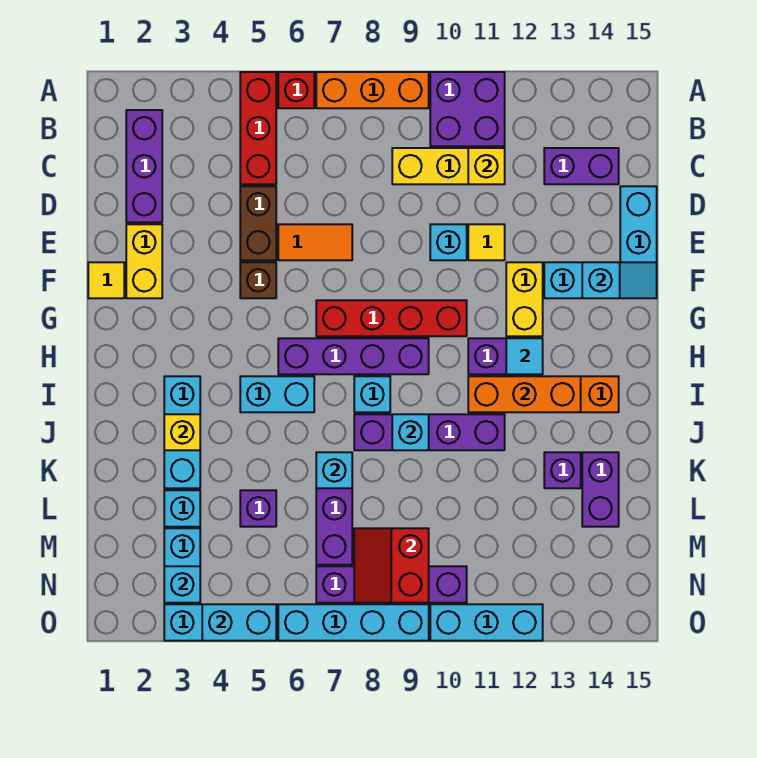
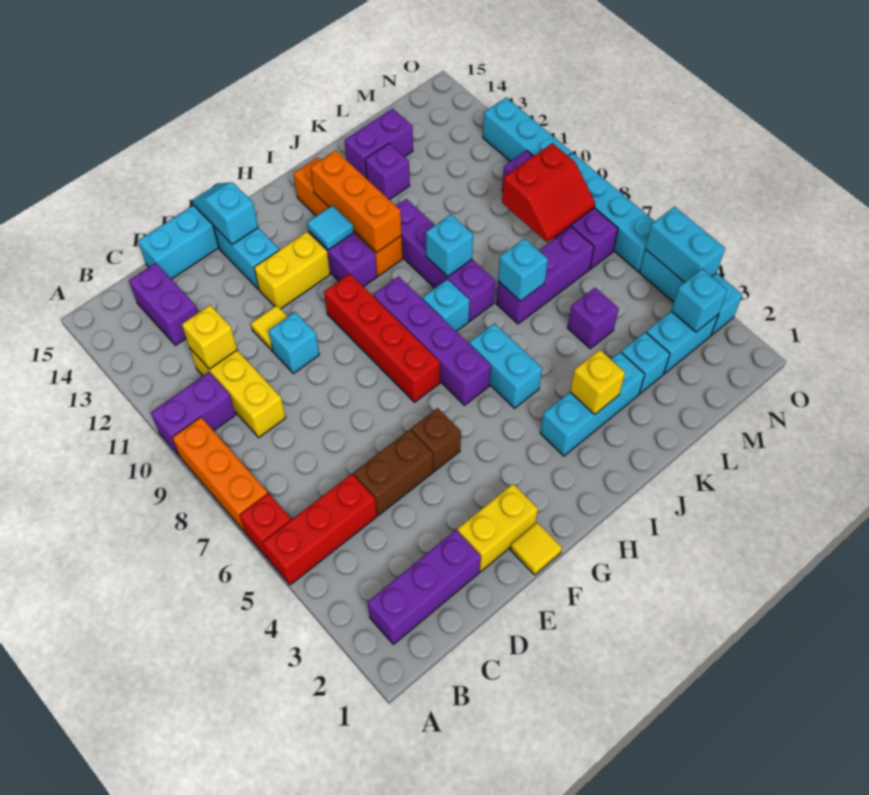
purple 2x2 brick [430,72,505,146] -> purple 1x2 brick [151,372,236,455]
orange 1x2 tile [278,224,352,260] -> none

